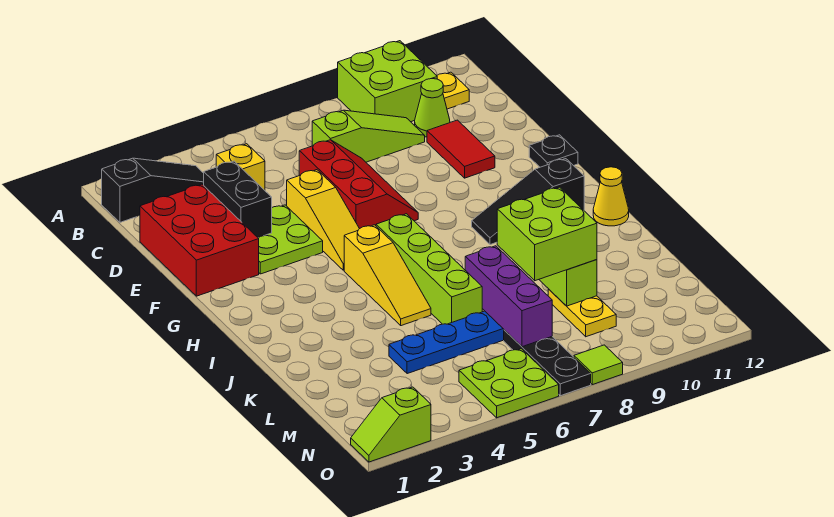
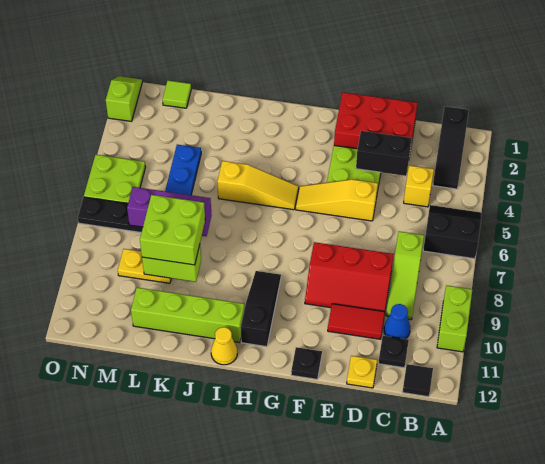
none -> black 2x2 slope [423,205,481,259]
lime 2x2 brick [338,41,437,122] -> lime 1x2 brick [437,285,472,352]
yellow 1x1 plate [437,72,469,109] -> yellow 1x1 plate moved to [347,356,377,388]
none -> black 1x1 tile [403,364,433,397]
lime 1x1 cone [415,79,450,137] -> blue 1x1 cone [384,304,410,339]
none -> black 1x1 plate [378,336,409,368]
red 2x3 slope [299,140,418,229] -> red 2x3 slope moved to [305,242,394,312]
yellow 1x3 slope [344,225,431,326] -> yellow 1x3 slope turned to [217,161,299,210]
lime 1x4 brick [376,214,482,324] -> lime 1x4 brick moved to [131,288,244,343]
lime 1x1 tile [574,345,623,385] -> lime 1x1 tile moved to [163,81,191,108]

